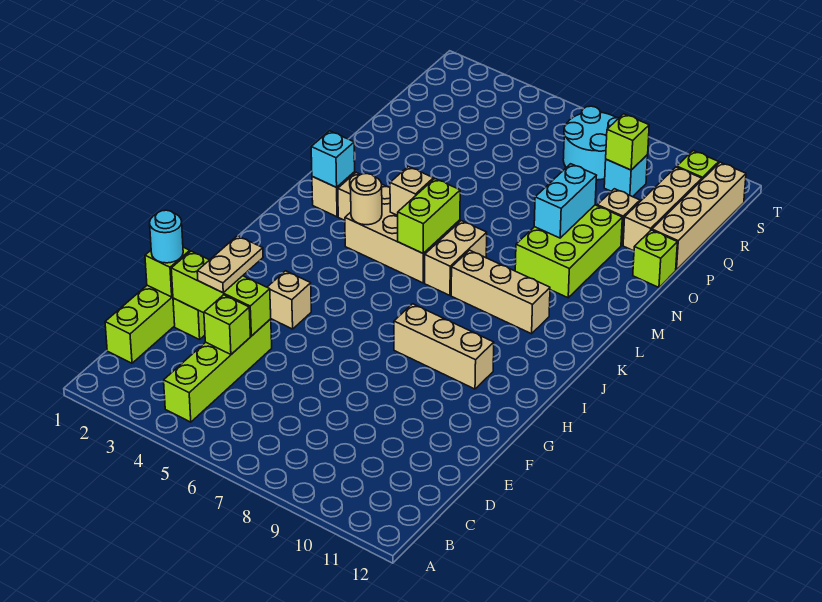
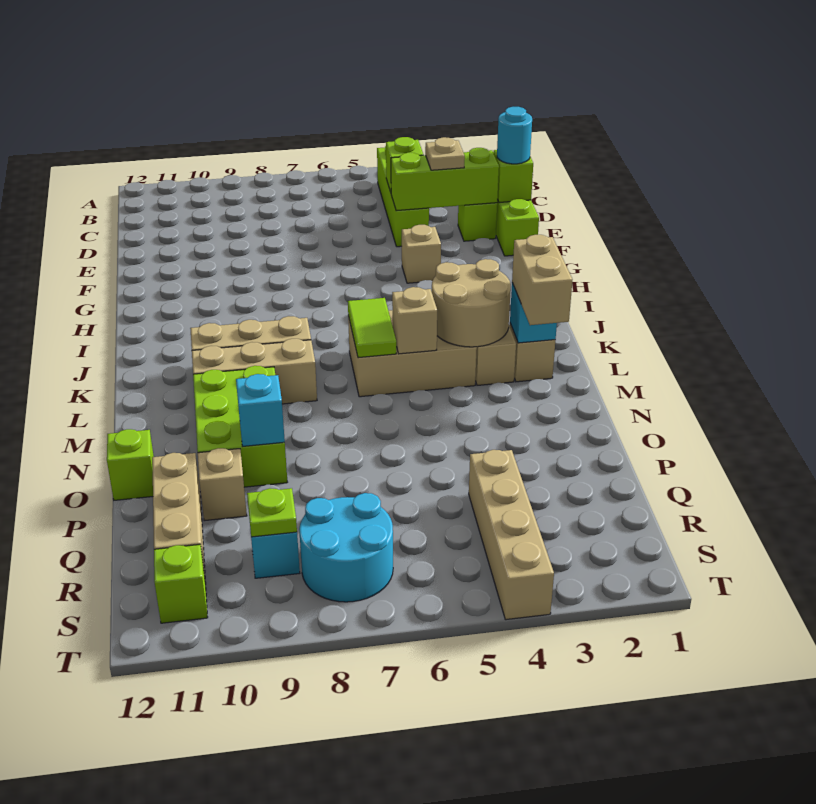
tan 1x2 plate [197,236,263,293] -> tan 1x1 plate [425,137,465,170]
tan 1x3 brick [394,304,494,389] -> tan 1x3 brick moved to [192,339,317,404]
tan 1x1 round brick [351,174,382,225] -> tan 2x2 round brick [432,259,511,347]
lime 1x2 brick [398,179,460,253] -> lime 1x2 tile [348,298,396,358]
tan 1x2 brick [425,221,487,295] -> tan 1x2 brick moved to [512,235,573,325]
cyan 1x2 brick [534,164,597,238] -> cyan 1x1 brick [236,374,285,446]
tan 1x4 brick [652,162,746,270] -> tan 1x4 brick moved to [469,450,554,620]
lime 1x1 brick [606,114,649,170] -> lime 1x1 plate [247,488,297,537]

